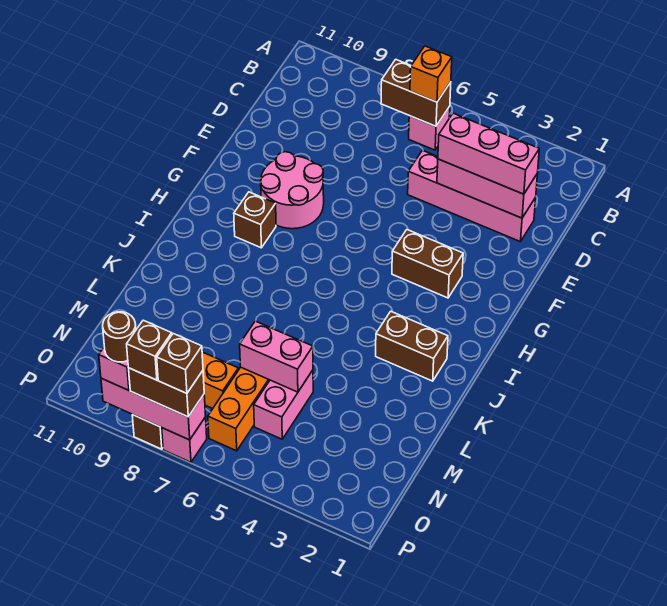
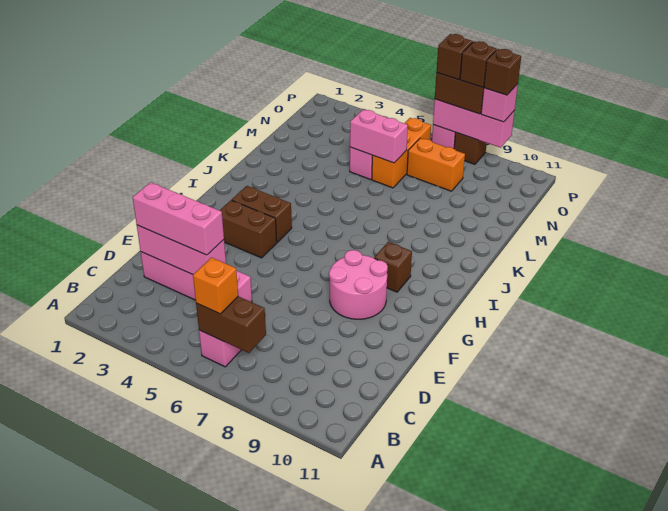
brown 1x2 brick [376,311,448,381] -> brown 1x2 brick moved to [232,186,292,242]
brown 1x1 round brick [103,312,136,362] -> brown 1x1 brick [484,49,521,95]

